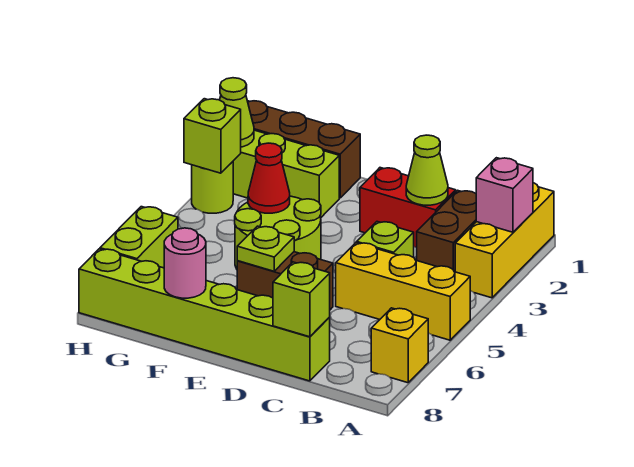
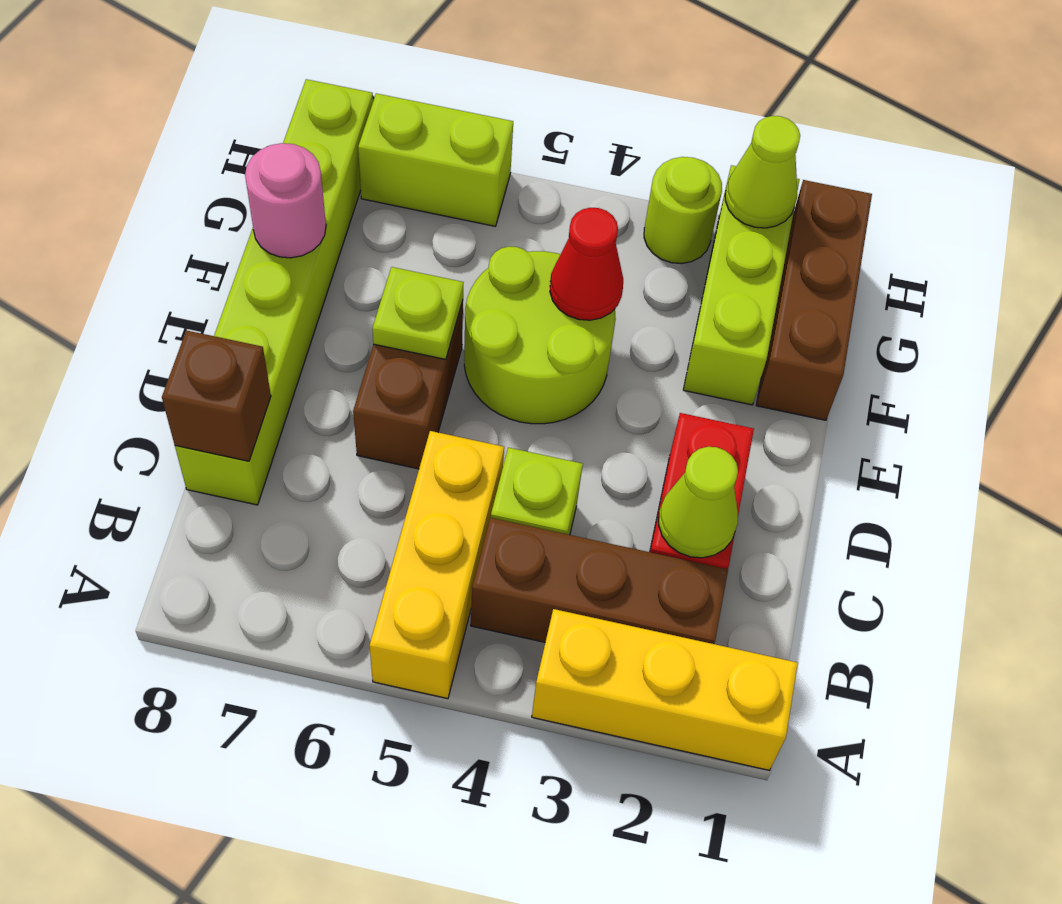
pink 1x1 brick [476,158,533,232] -> none
yellow 1x1 brick [371,308,428,383] -> none
brown 1x2 brick [417,190,476,272] -> brown 1x3 brick [471,518,728,644]
lime 1x1 brick [273,262,330,337] -> brown 1x1 brick [162,330,271,461]
lime 1x1 brick [184,99,241,173] -> none

